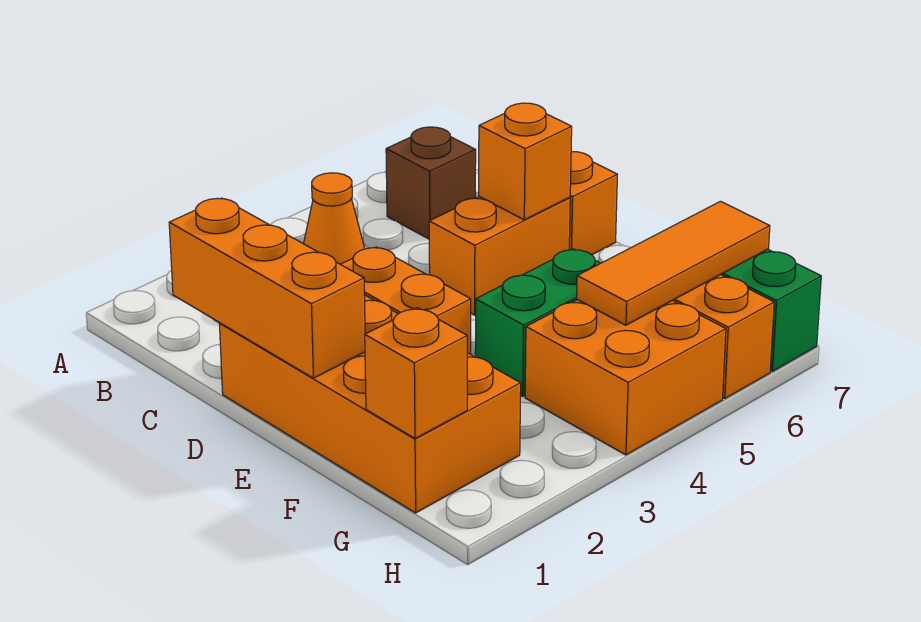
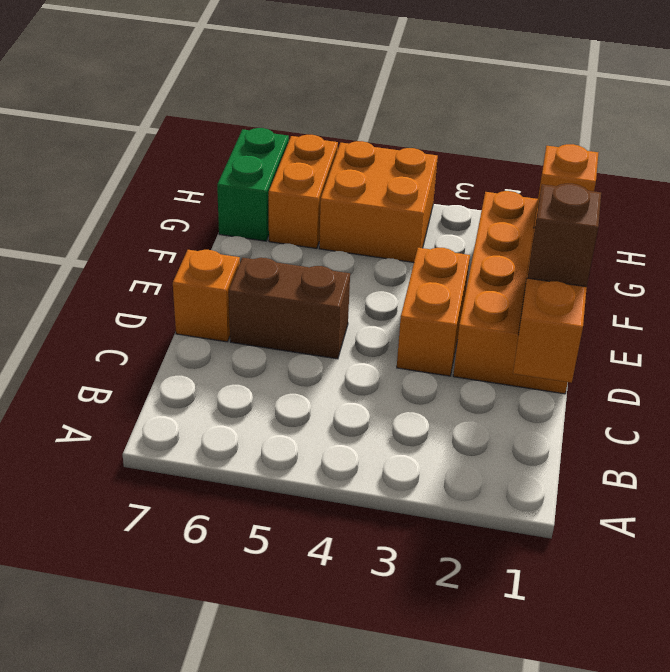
orange 1x1 cone [304,173,365,264] -> none
brown 1x1 brick [386,127,476,239] -> brown 1x1 brick moved to [528,184,601,287]
orange 1x2 brick [429,197,570,315] -> brown 1x2 brick [229,258,350,359]
orange 1x1 brick [479,103,572,220] -> none
green 1x2 brick [475,249,600,396] -> none
orange 1x3 tile [577,201,770,325] -> none

